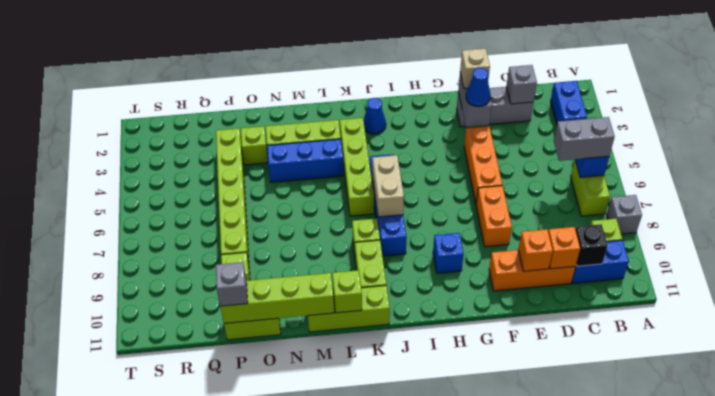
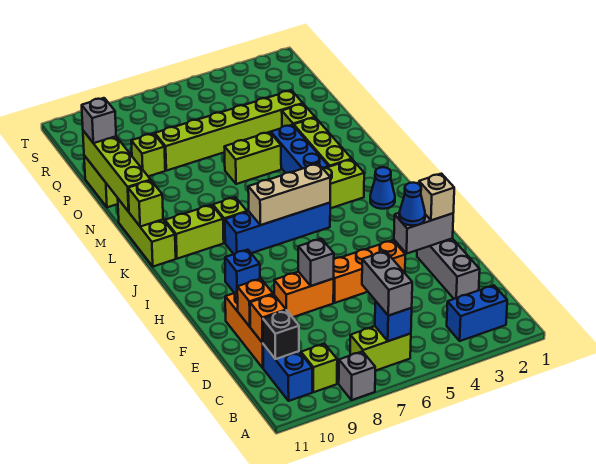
grey 1x1 brick [506,65,537,104] -> grey 1x1 brick moved to [298,239,334,286]
tan 1x2 brick [373,155,404,217] -> tan 1x3 brick [248,164,330,225]
none -> lime 1x2 brick [224,132,281,184]

